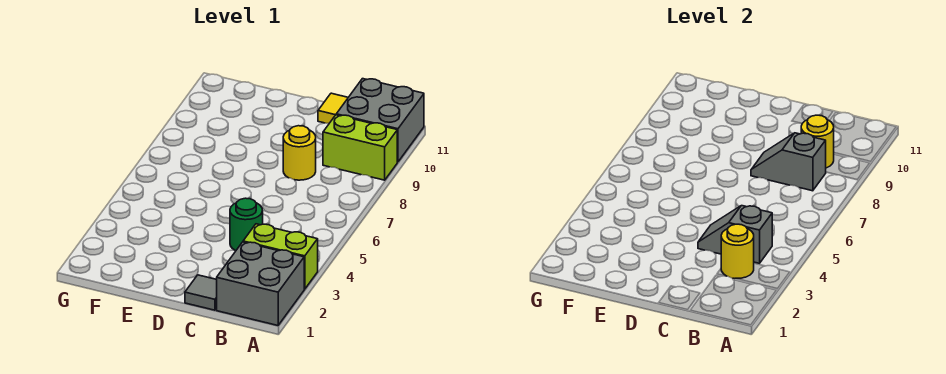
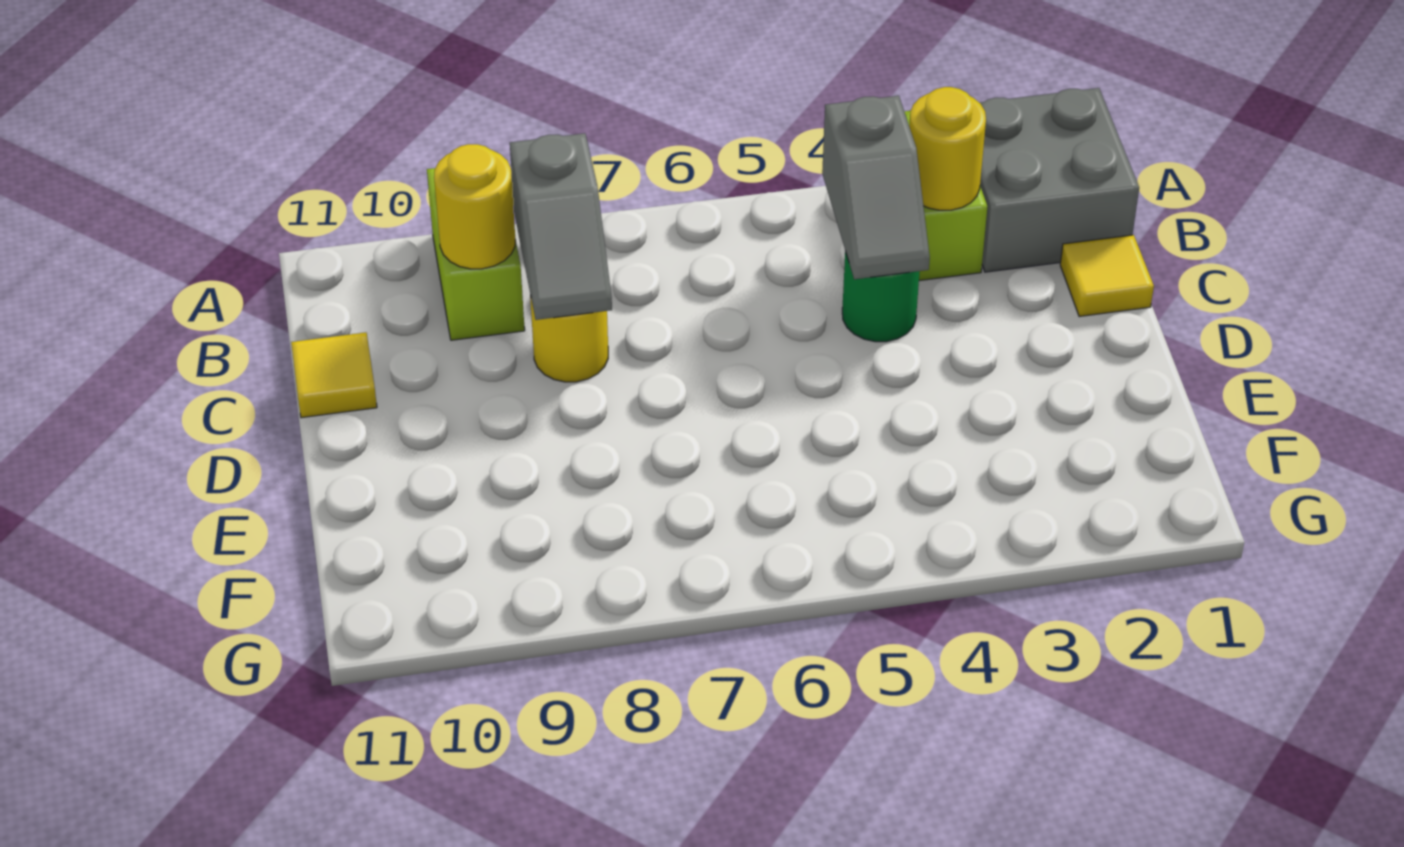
grey 2x2 brick [336,79,424,162] -> none
grey 1x1 tile [185,275,217,310] -> yellow 1x1 tile [1060,235,1154,317]

